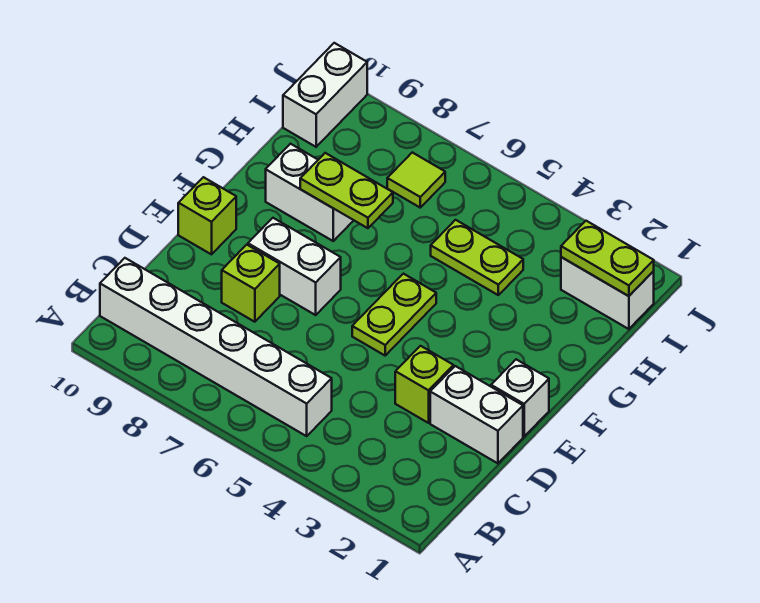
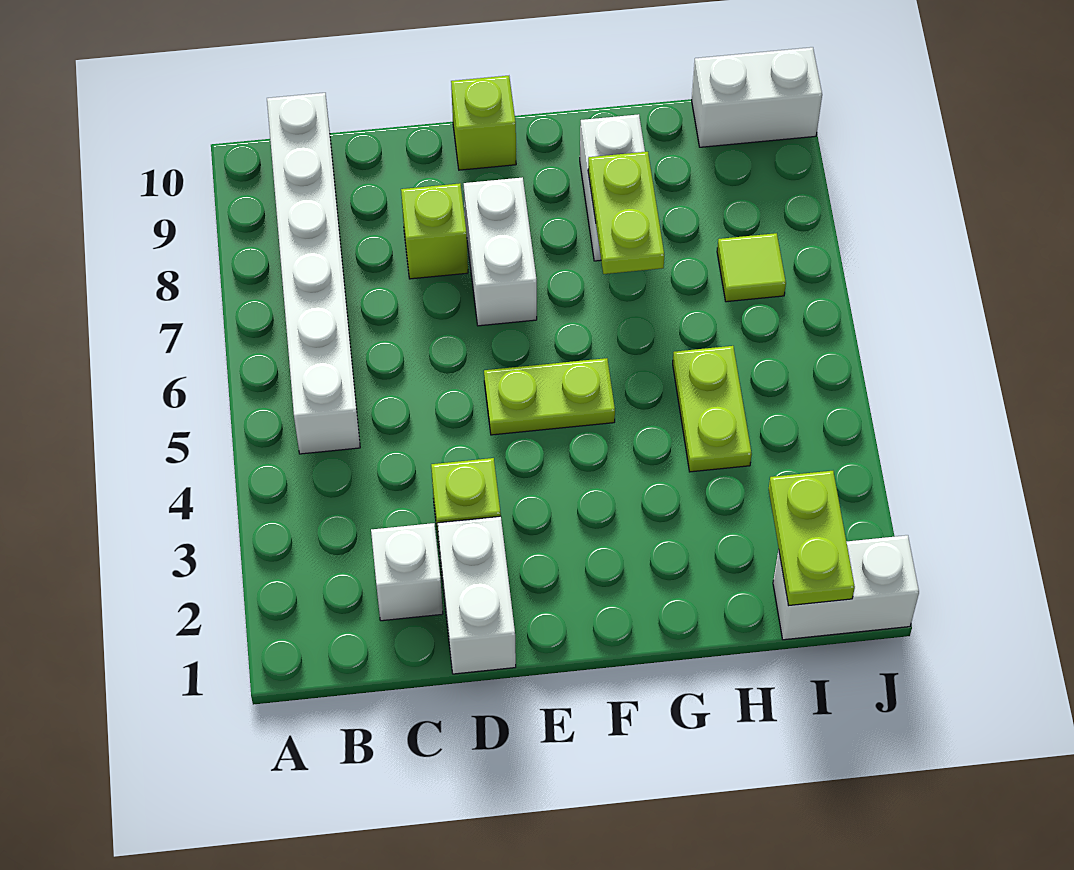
white 1x1 brick [491,359,549,436] -> white 1x1 brick moved to [371,523,443,621]
white 1x2 brick [561,257,654,329] -> white 1x2 brick turned to [773,535,919,640]

